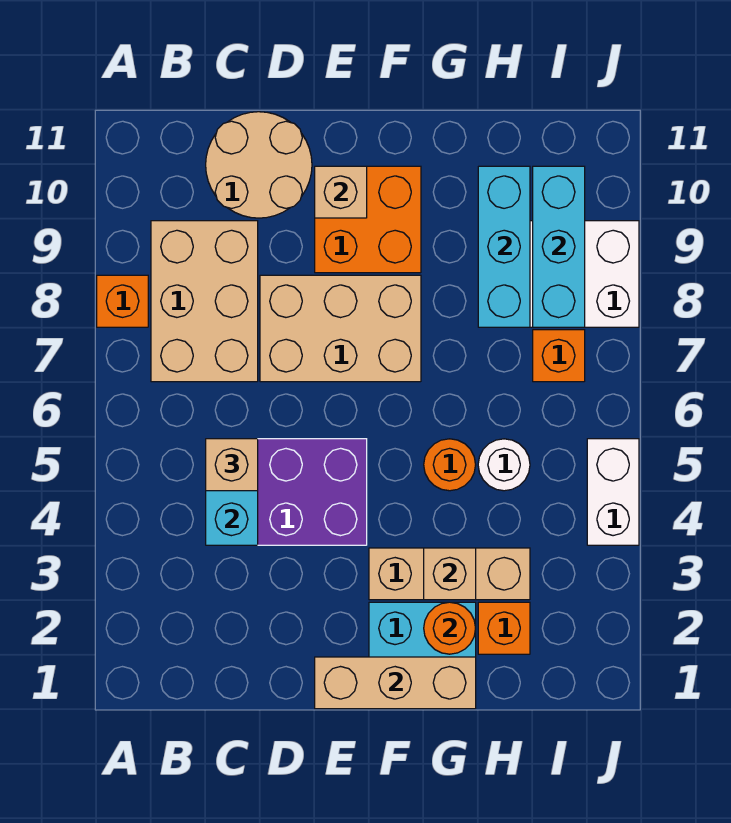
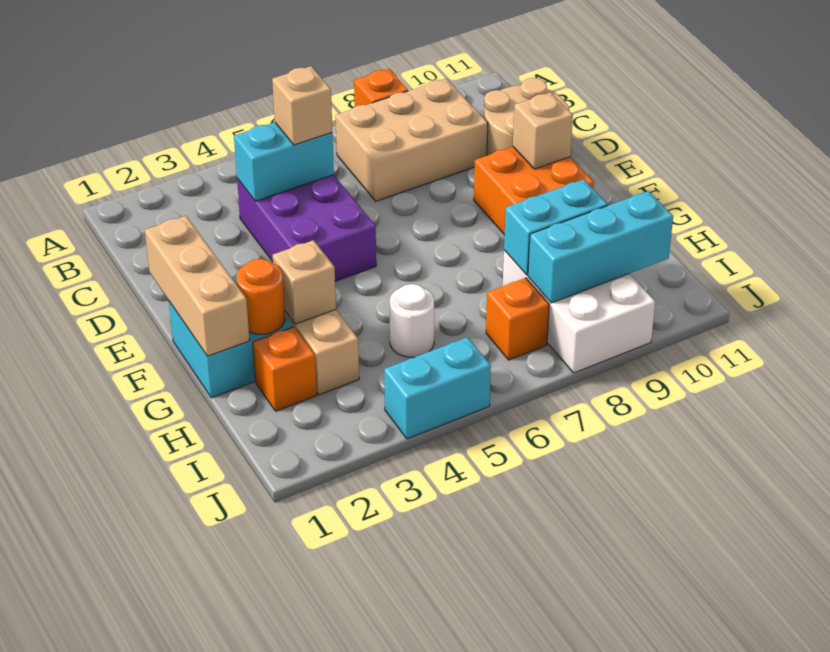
tan 2x3 brick [260,275,421,382] -> none
orange 1x1 round brick [424,439,476,491] -> none
cyan 1x3 brick [478,166,530,327] -> cyan 1x2 brick [504,179,608,275]
white 1x2 brick [587,439,639,545] -> cyan 1x2 brick [384,337,491,439]

